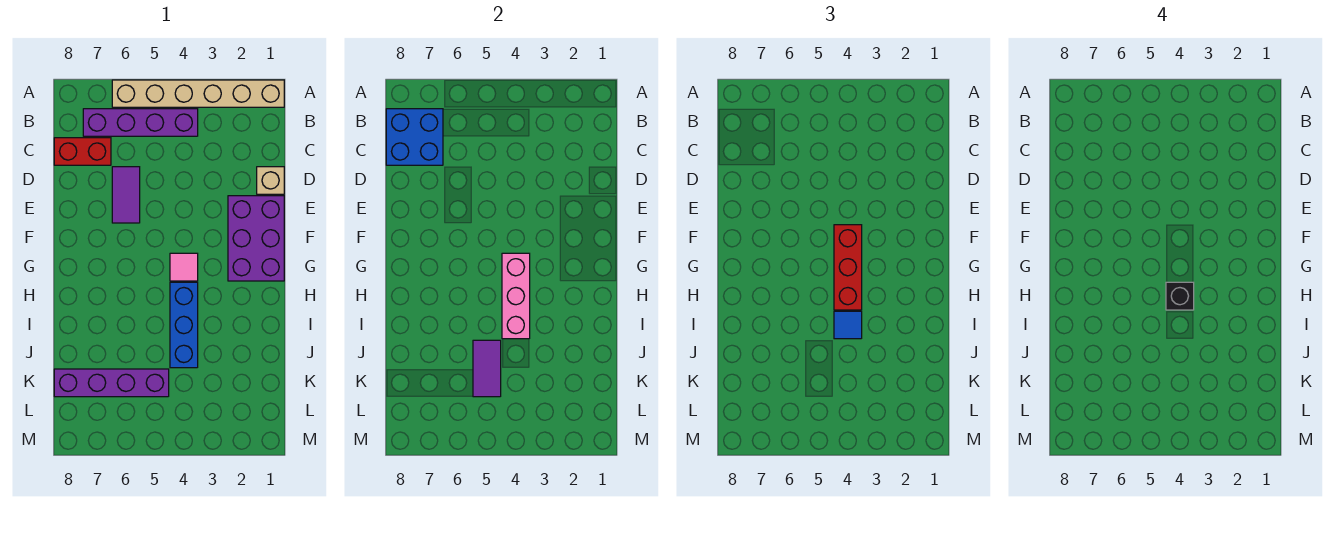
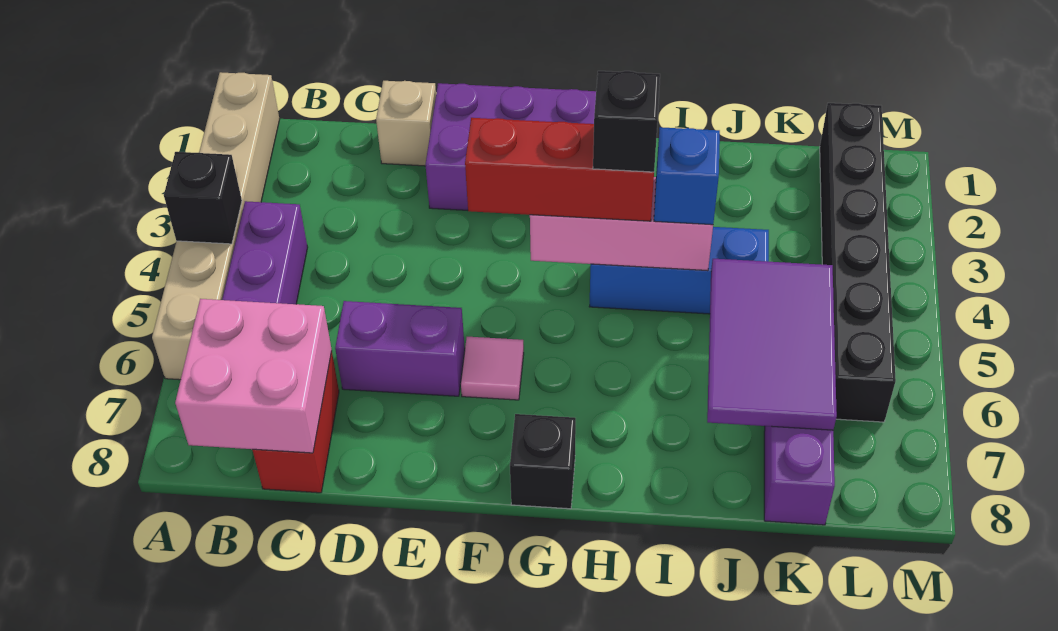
none -> black 1x1 brick [164,152,242,244]
blue 2x2 brick [386,109,443,165] -> pink 2x2 brick [175,299,332,453]
purple 1x2 tile [112,167,140,223] -> purple 1x2 brick [335,301,465,396]
pink 1x1 tile [170,253,198,281] -> pink 1x1 tile moved to [461,337,524,400]
none -> black 1x1 brick [510,414,576,509]
blue 1x1 tile [834,311,862,339] -> blue 1x1 brick [654,127,720,225]
purple 1x2 tile [473,340,501,397] -> purple 2x3 tile [707,259,837,430]
none -> black 1x6 brick [820,103,896,422]

